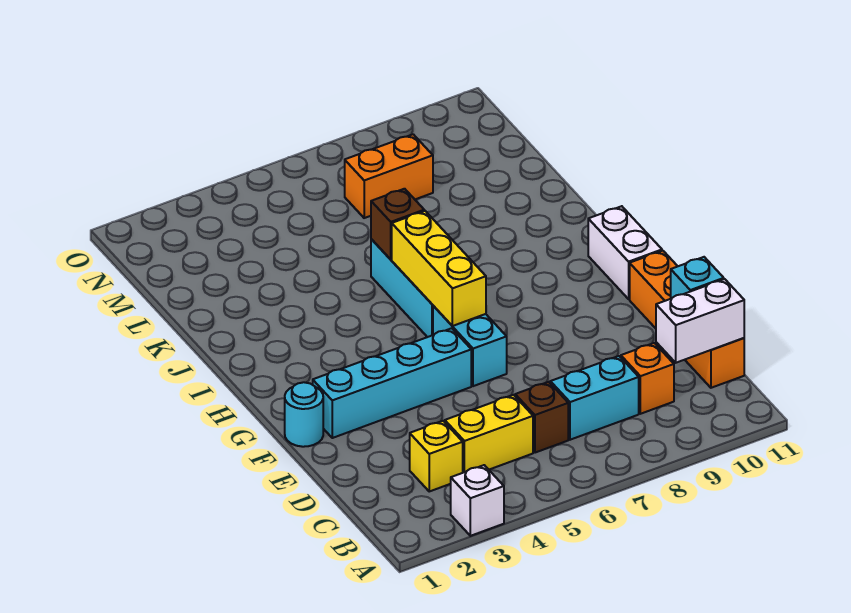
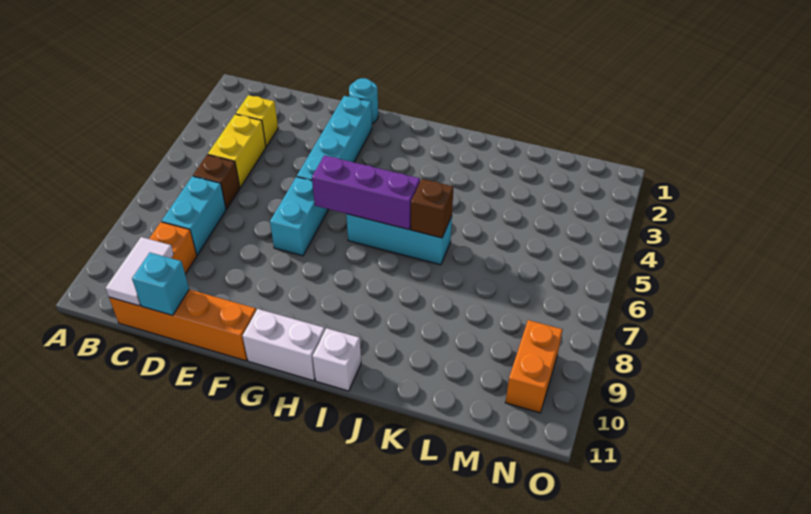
white 1x1 brick [451,465,504,536] -> white 1x1 brick moved to [313,328,361,391]
white 1x2 brick [656,279,744,363] -> white 1x2 tile [106,237,174,306]
cyan 1x2 brick [433,306,507,386] -> cyan 1x2 brick turned to [270,177,328,256]
yellow 1x3 brick [392,211,486,326] -> purple 1x3 brick [312,155,420,230]
orange 1x2 brick [345,134,433,218] -> orange 1x2 brick moved to [505,320,563,413]

